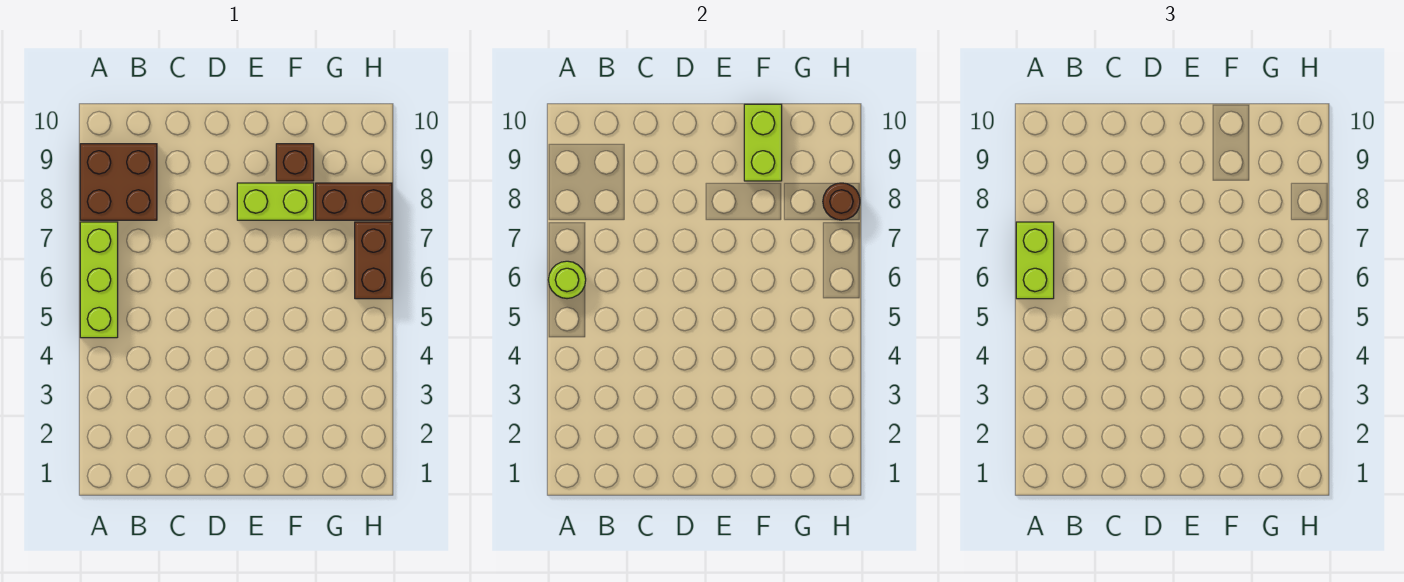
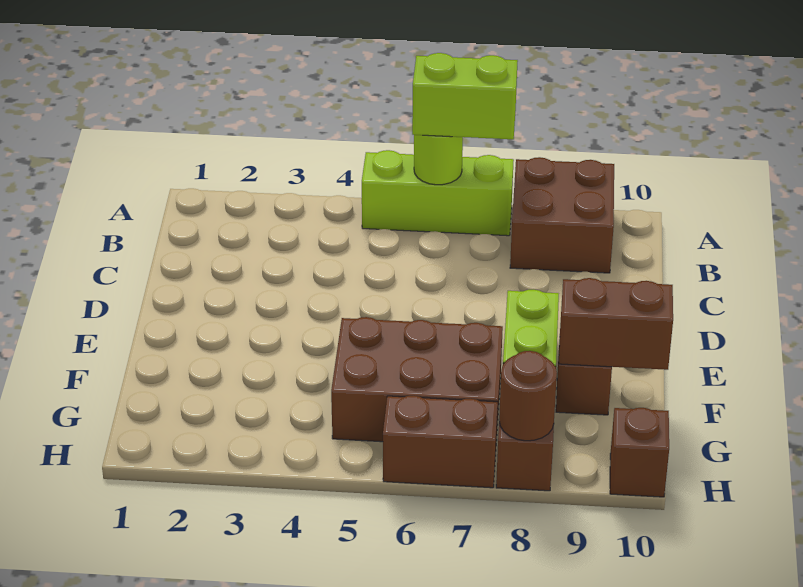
none -> brown 2x3 brick [331,317,503,442]
lime 1x2 brick [744,104,782,181] -> brown 1x2 brick [559,278,673,370]
none -> brown 1x1 brick [610,408,669,497]

